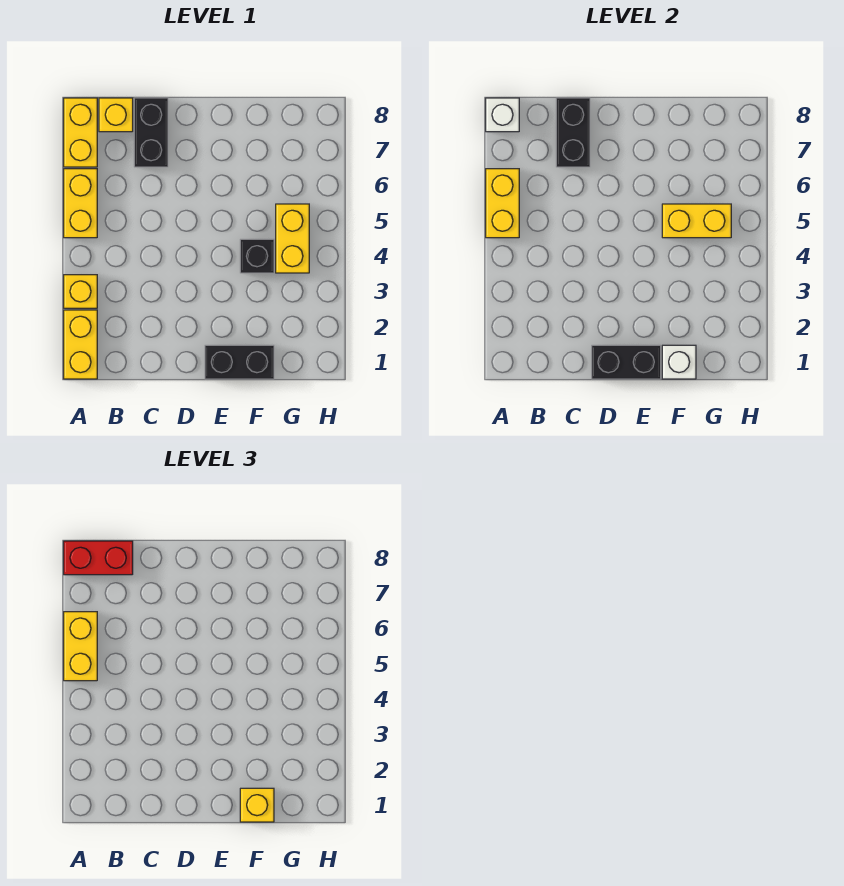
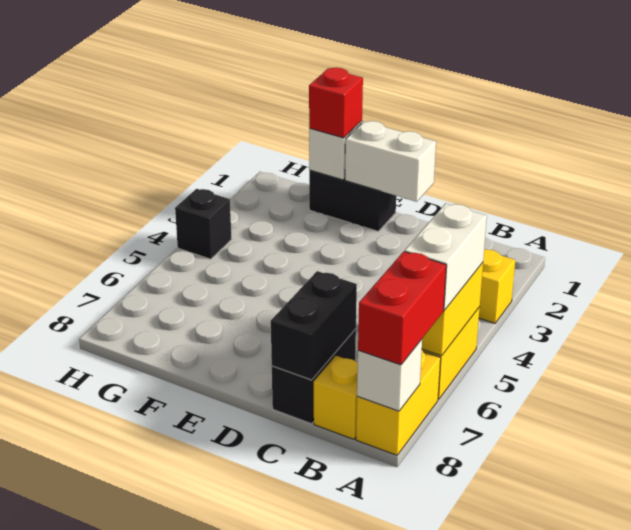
yellow 1x2 brick [64,310,97,379] -> none
yellow 1x2 brick [64,612,97,681] -> white 1x2 brick [405,203,487,310]
red 1x2 brick [64,541,133,575] -> red 1x2 brick turned to [358,251,446,365]
black 1x2 brick [592,345,661,379] -> white 1x2 brick [345,121,436,202]
yellow 1x1 brick [240,788,274,822] -> red 1x1 brick [309,68,363,138]
black 1x1 brick [240,239,274,273] -> black 1x1 brick moved to [175,189,231,259]
yellow 1x2 brick [662,204,731,238] -> none
yellow 1x2 brick [276,204,309,273] -> none

